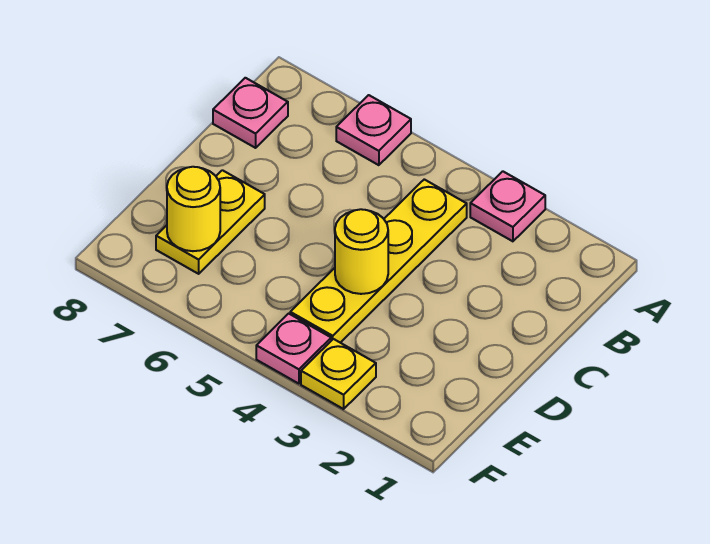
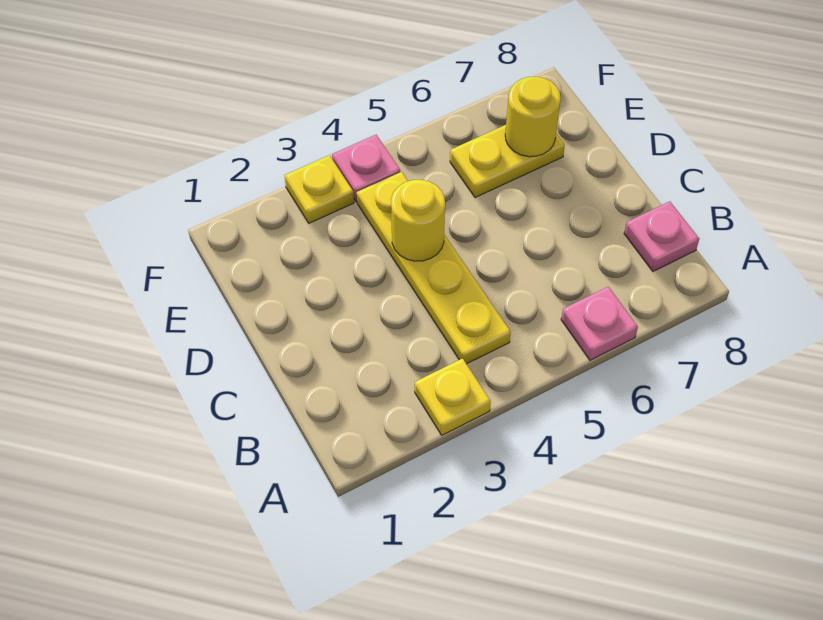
pink 1x1 plate [470,171,545,241] -> yellow 1x1 plate [415,359,491,435]
yellow 1x2 plate [156,170,265,274] -> yellow 1x2 plate turned to [450,125,565,198]

